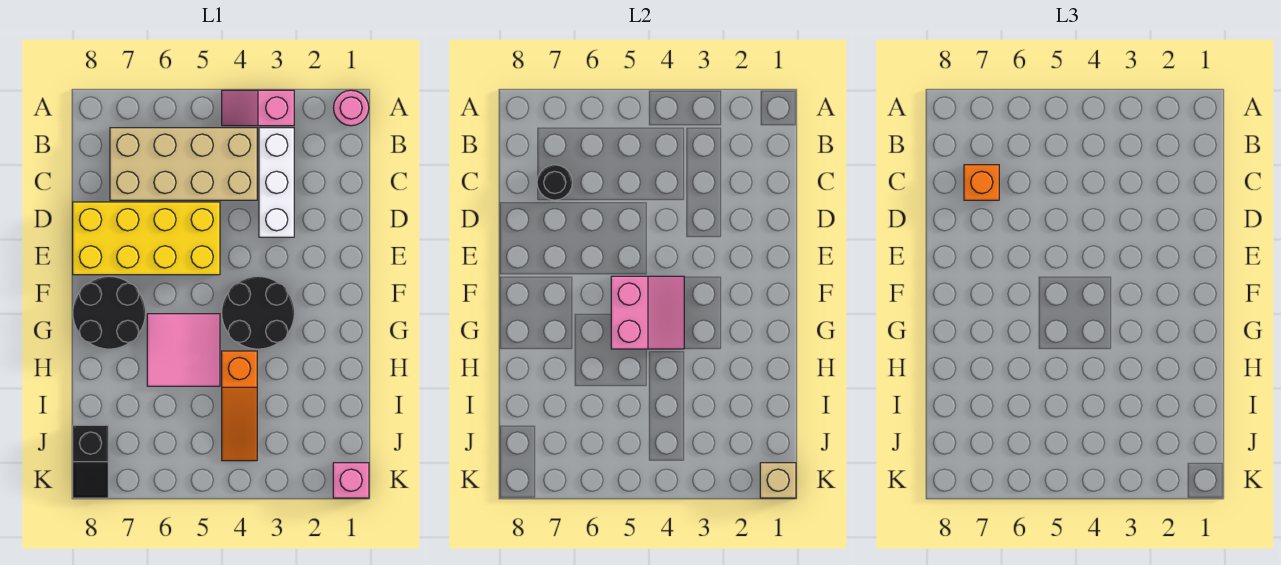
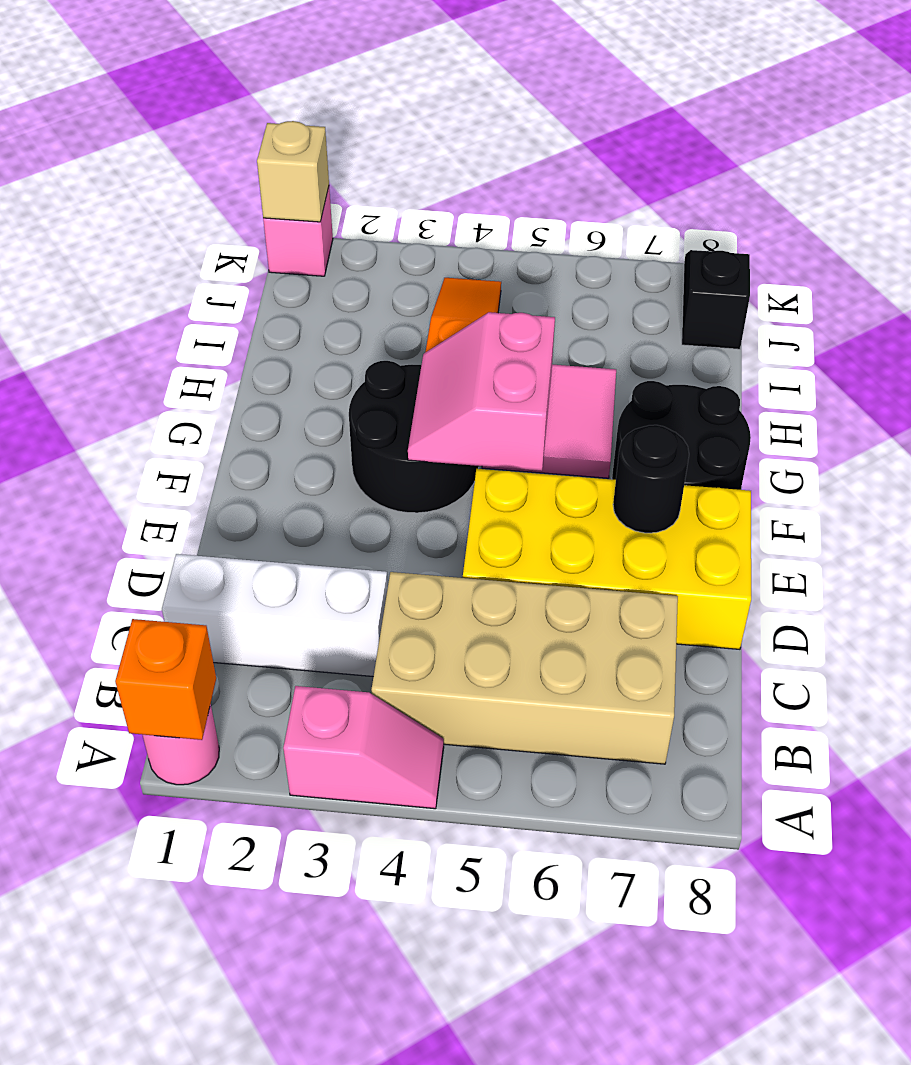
white 1x3 brick [259,128,294,237] -> white 1x3 brick turned to [162,554,388,677]
black 1x1 round brick [537,165,572,200] -> black 1x1 round brick moved to [613,425,689,533]
orange 1x1 brick [964,165,999,200] -> orange 1x1 brick moved to [115,619,216,740]

